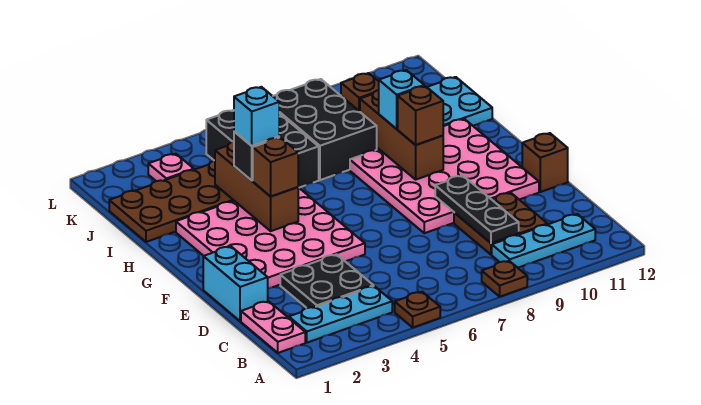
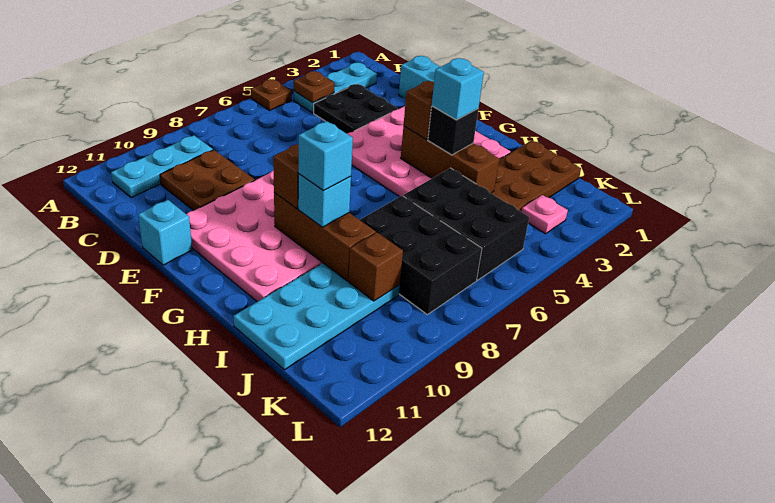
brown 1x1 plate [482,261,527,297] -> brown 1x1 plate moved to [294,71,334,103]
pink 1x2 plate [241,301,305,353] -> none
black 1x3 plate [435,176,519,243] -> none
brown 1x1 brick [522,133,568,192] -> cyan 1x1 brick [138,200,192,265]
none -> cyan 1x1 brick [298,121,353,191]

